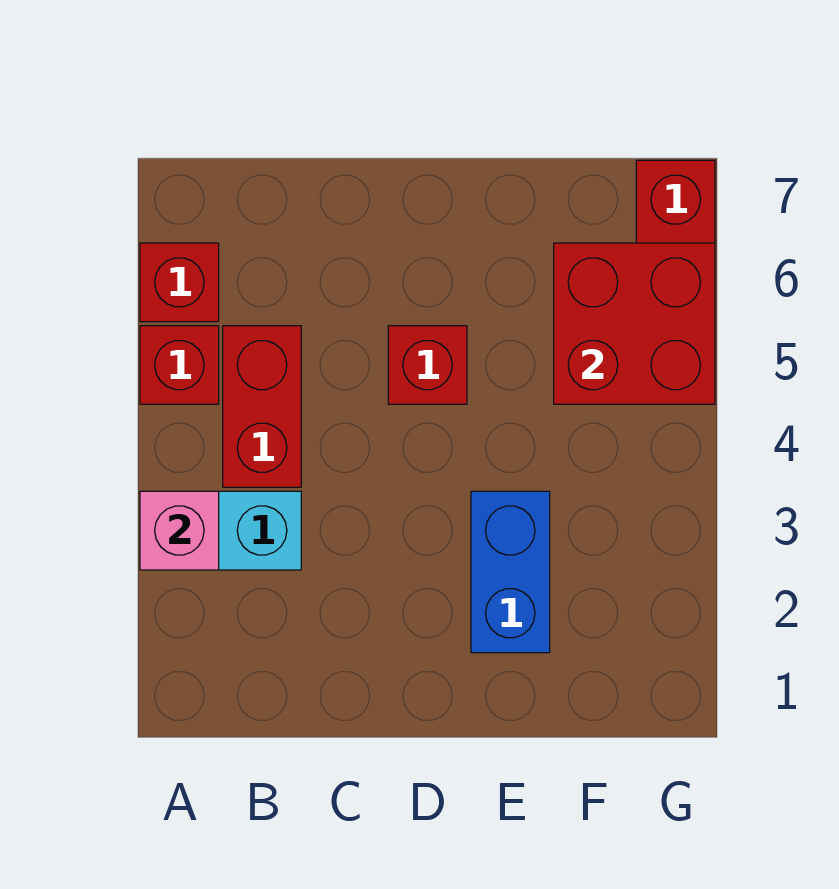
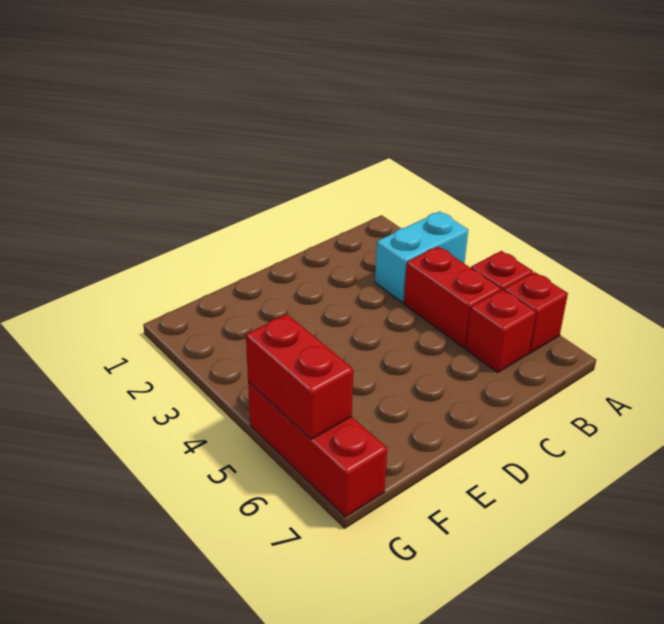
pink 1x1 brick [140,491,219,570] -> none
red 1x1 brick [388,326,467,404] -> red 1x1 brick moved to [466,289,536,372]
blue 1x2 brick [471,491,550,653] -> none
red 2x2 brick [554,243,715,404] -> red 1x2 brick [246,314,353,439]

